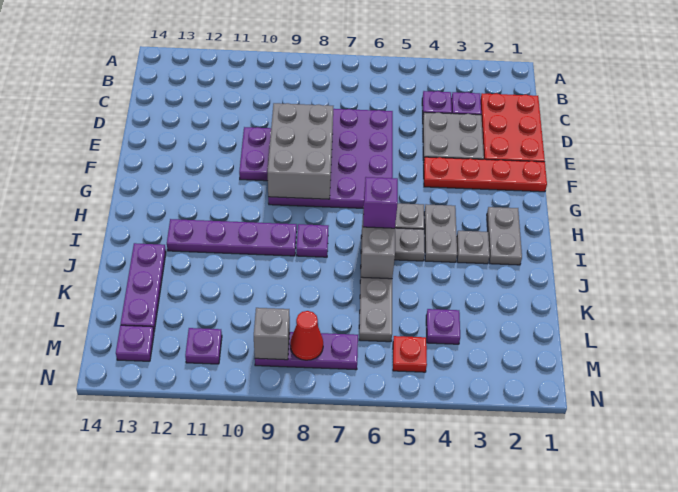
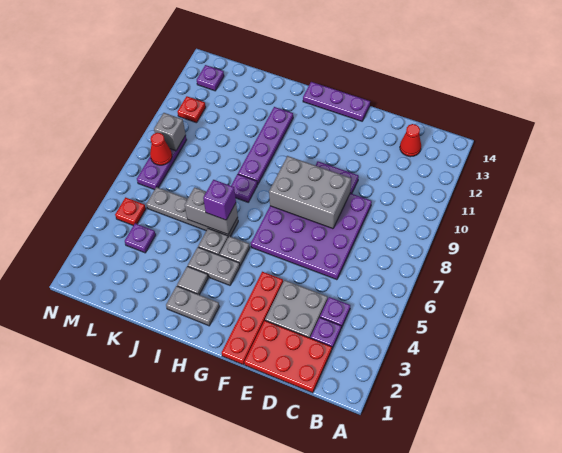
none -> red 1x1 cone [400,124,421,157]
grey 1x1 plate [457,231,490,264] -> grey 1x1 tile [177,266,208,295]
purple 1x3 plate [121,243,166,331] -> purple 1x3 plate moved to [303,82,370,121]
purple 1x1 plate [185,328,222,364] -> red 1x1 plate [177,96,206,123]

